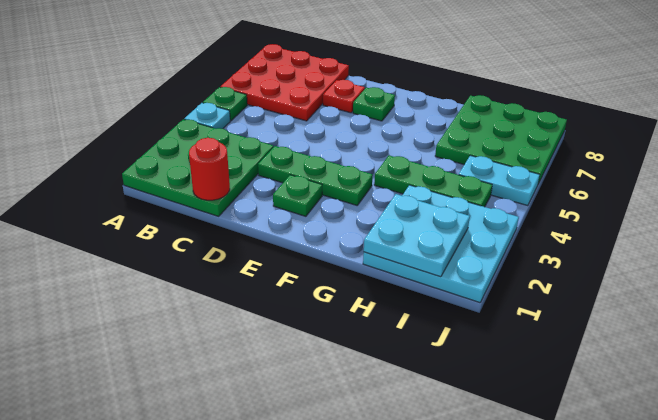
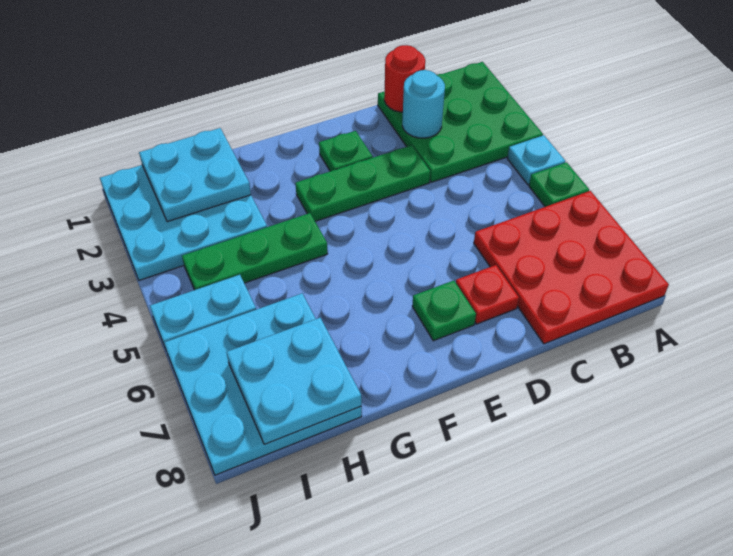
none -> cyan 1x1 round brick [402,70,445,138]
green 3x3 plate [435,95,567,184] -> cyan 3x3 plate [164,293,362,475]
none -> cyan 2x2 plate [226,318,362,444]

